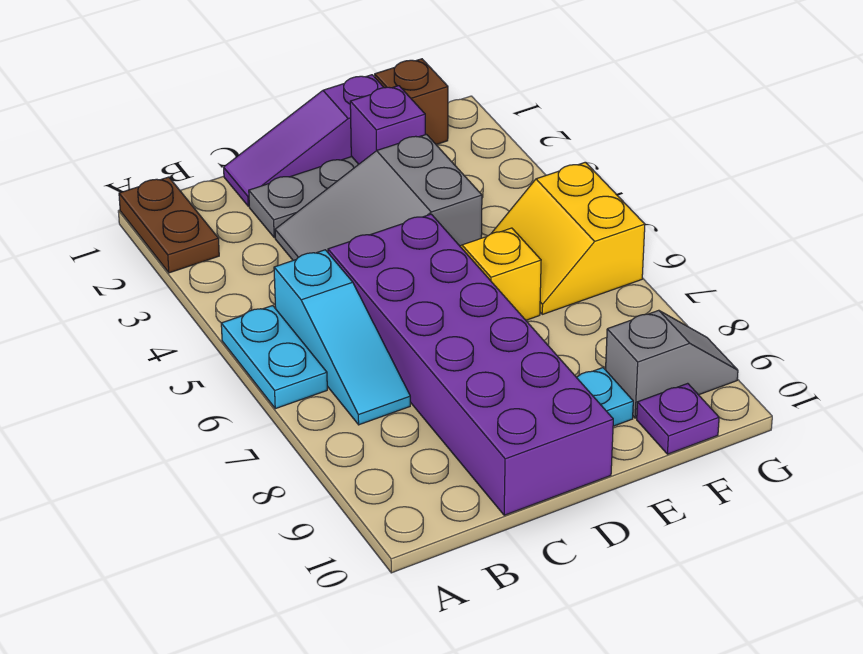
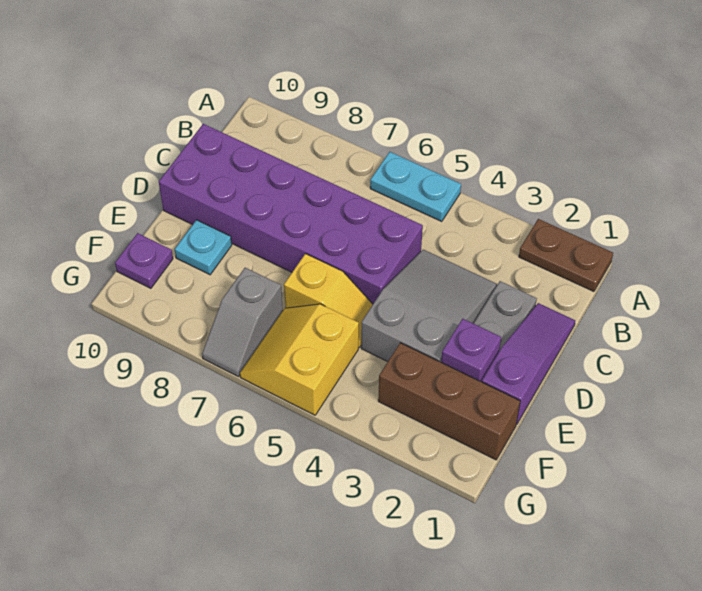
cyan 1x3 slope [274,250,410,425] -> none
brown 1x1 brick [375,59,448,145] -> brown 1x3 brick [378,343,520,460]
yellow 2x2 slope [491,162,645,314] -> yellow 2x2 slope turned to [240,304,359,415]
grey 1x2 slope [606,310,738,418] -> grey 1x2 slope moved to [202,268,283,376]

